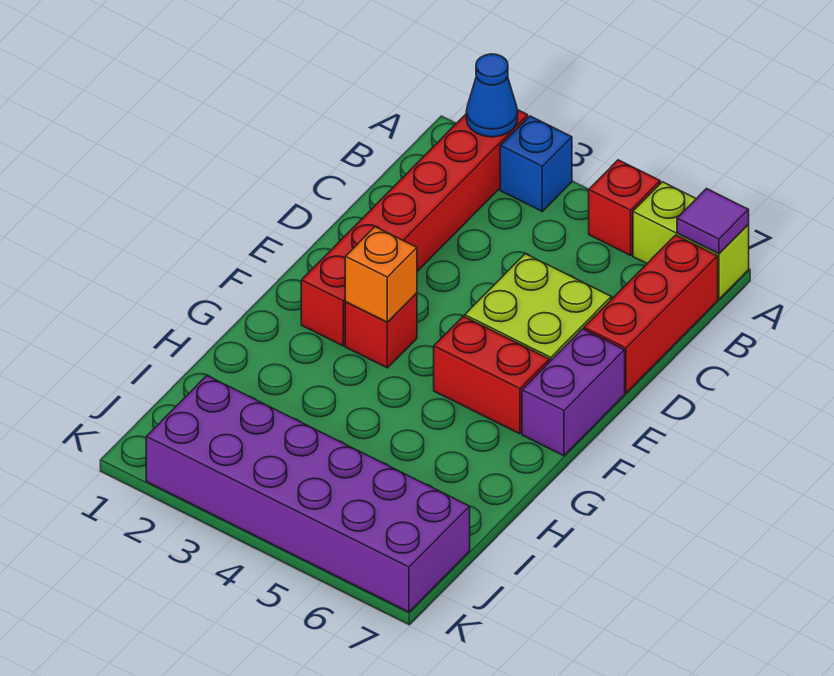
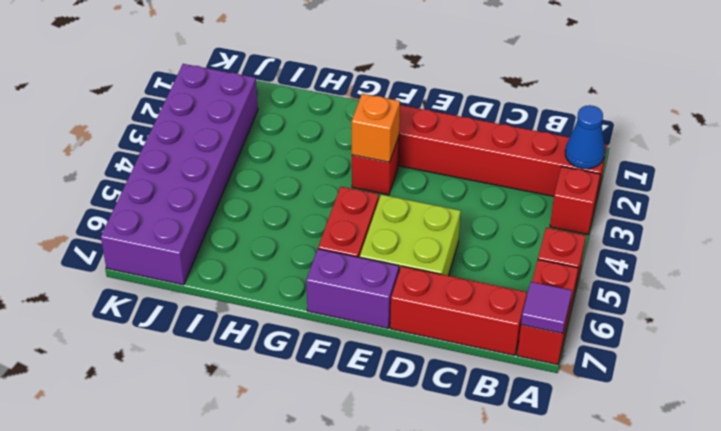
blue 1x1 brick [500,116,572,211] -> red 1x1 brick [550,167,600,235]
lime 1x2 brick [633,182,749,299] -> red 1x2 brick [517,260,578,365]

